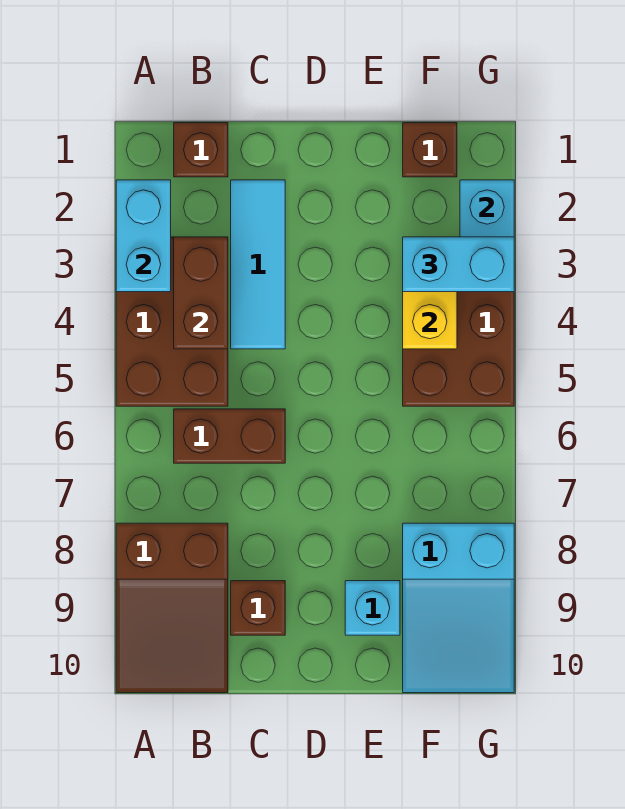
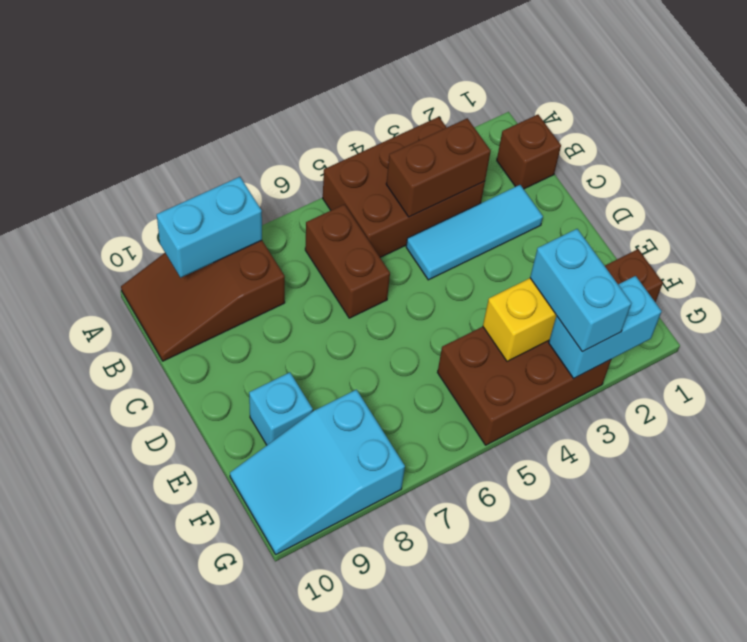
cyan 1x2 brick [116,180,171,292] -> cyan 1x2 brick moved to [157,177,262,278]
brown 1x1 brick [231,581,285,635] -> none

